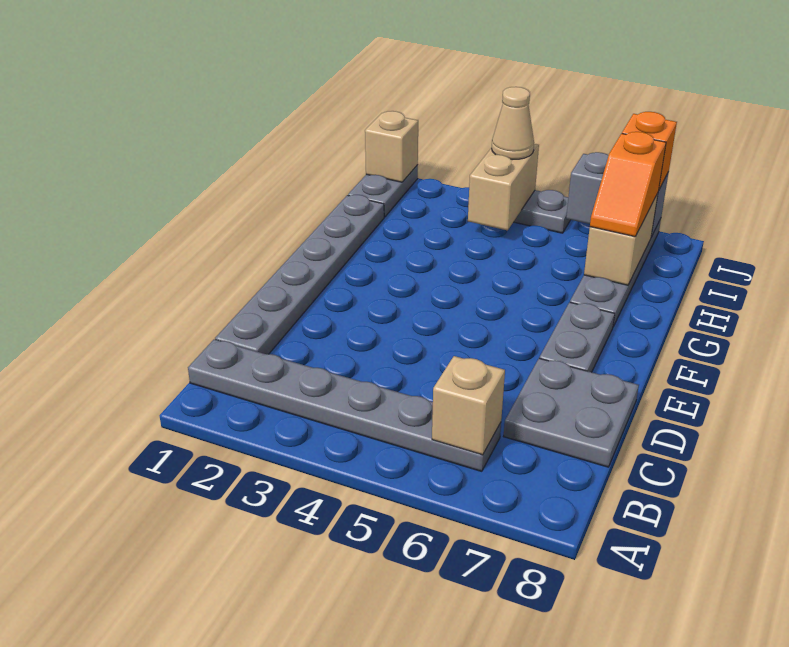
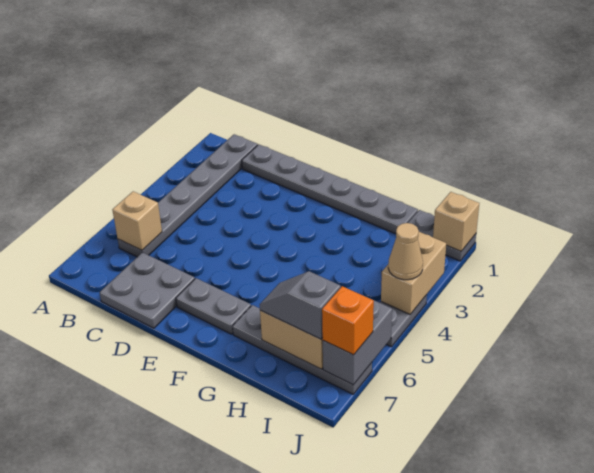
orange 1x2 slope [590,132,666,237] -> grey 1x2 slope [260,271,341,339]
tan 1x2 brick [468,144,539,230] -> tan 1x2 brick turned to [381,232,446,314]

